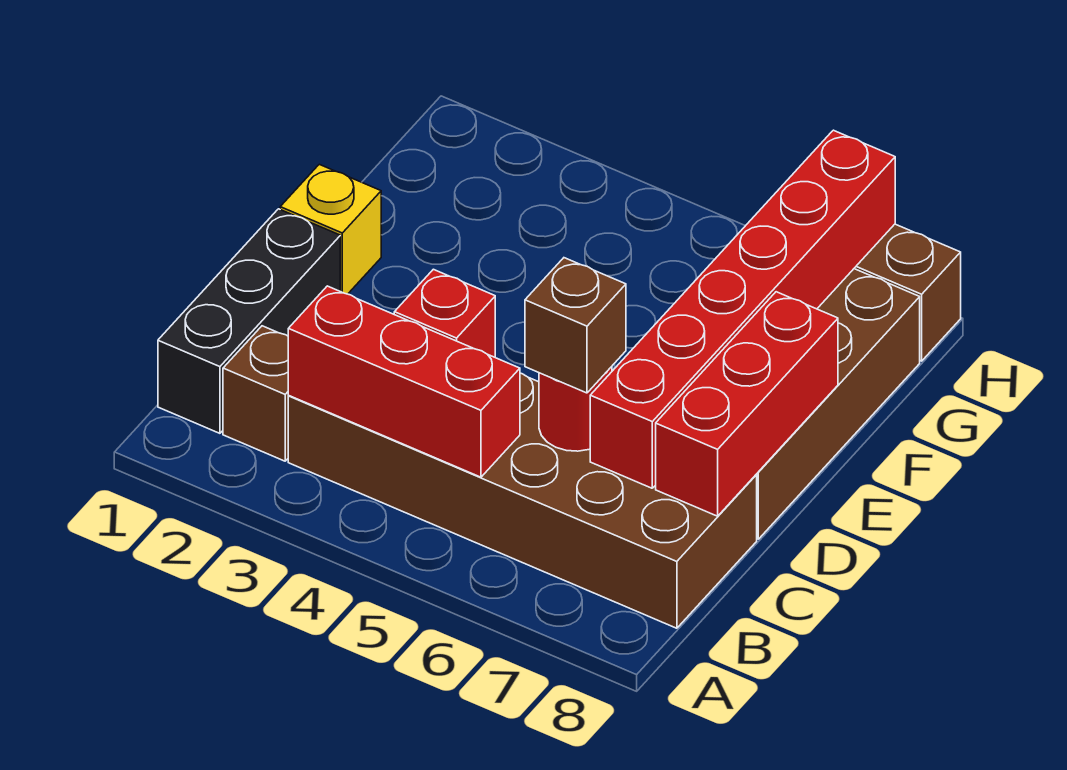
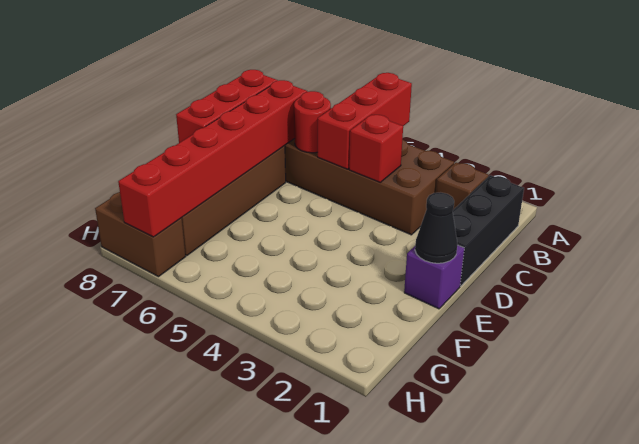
red 1x3 brick [288,286,520,477] -> red 1x3 brick turned to [318,73,412,169]
brown 1x1 brick [525,258,626,393] -> none
yellow 1x1 brick [280,164,381,294] -> purple 1x1 brick [404,245,464,309]
none -> black 1x1 cone [415,193,457,263]

